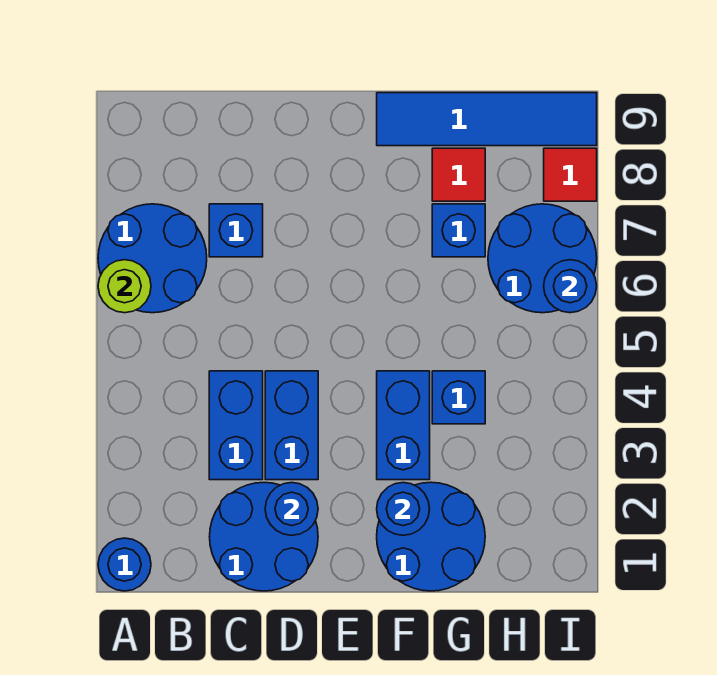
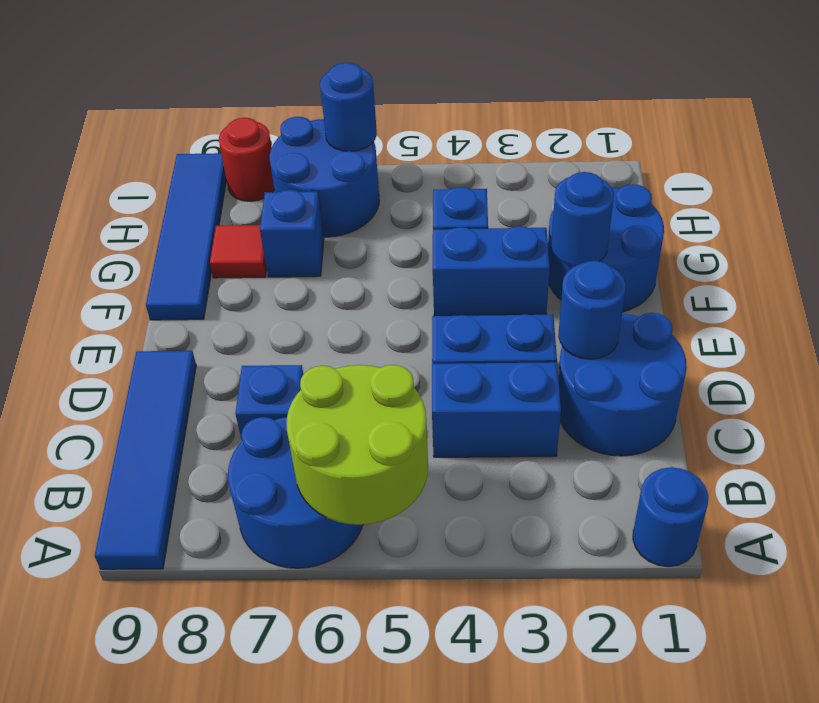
lime 1x1 round brick [98,260,151,313] -> lime 2x2 round brick [287,365,428,525]
none -> blue 1x4 tile [94,351,196,569]
red 1x1 tile [544,148,597,201] -> red 1x1 round brick [219,118,274,201]

